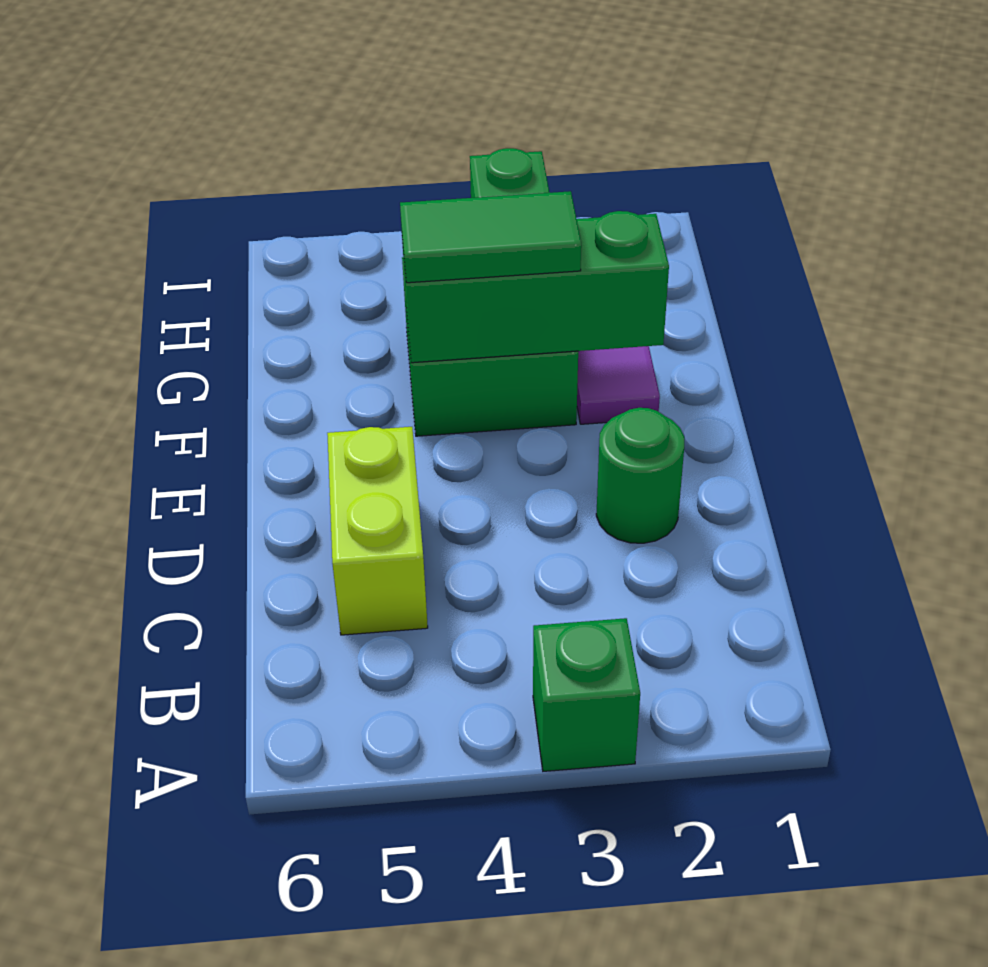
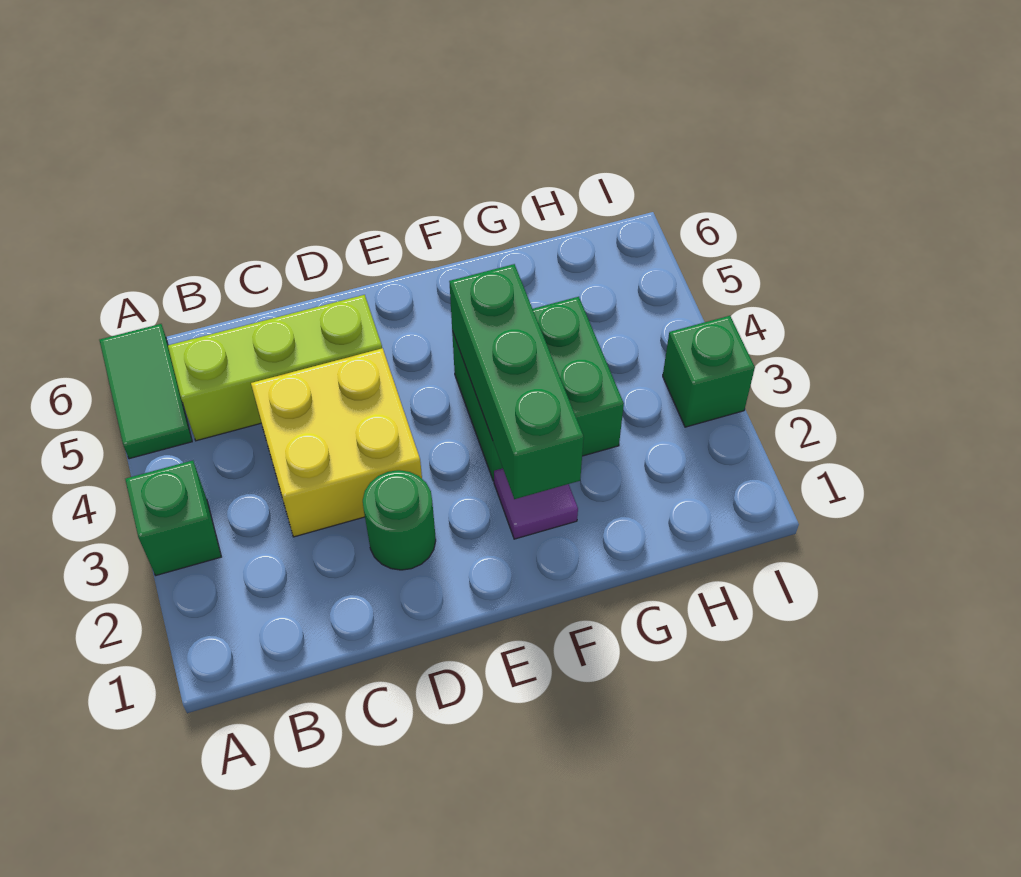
none -> yellow 2x2 brick [251,348,422,537]
lime 1x2 brick [327,427,428,635] -> lime 1x3 brick [168,295,382,441]
green 1x2 tile [400,191,581,283] -> green 1x2 tile moved to [99,324,192,459]

